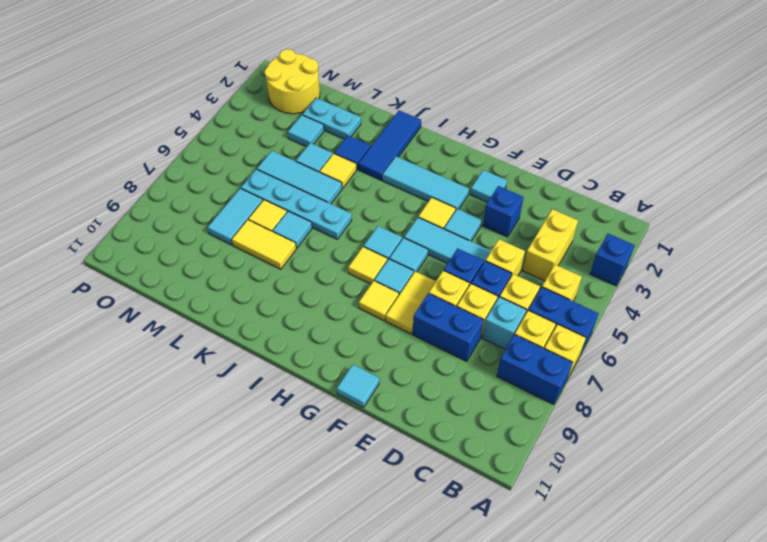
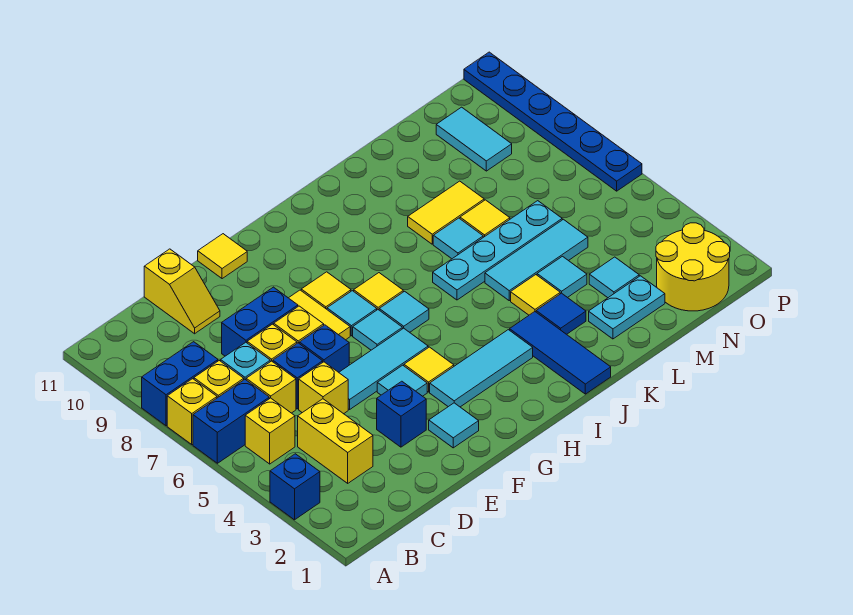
none -> yellow 1x2 slope [144,249,220,334]
cyan 1x1 tile [337,365,379,408] -> yellow 1x1 tile [198,234,247,279]
cyan 1x2 tile [207,189,263,245] -> cyan 1x2 tile moved to [436,107,512,171]
none -> blue 1x6 plate [464,52,642,191]

